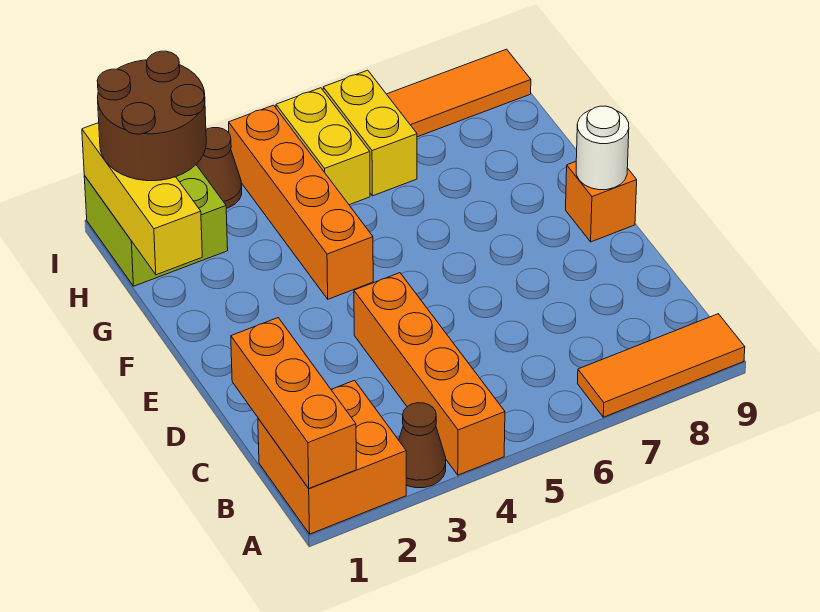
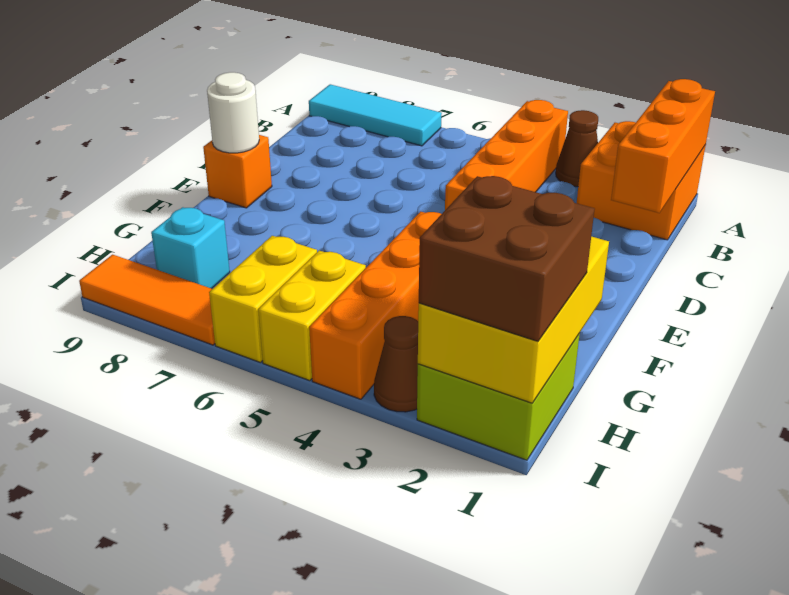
orange 1x3 tile [578,314,745,417] -> cyan 1x3 tile [309,84,442,146]
yellow 1x3 brick [82,123,202,275] -> yellow 2x3 brick [418,236,609,403]
brown 2x2 round brick [97,51,206,181] -> brown 2x2 brick [419,176,595,341]
none -> cyan 1x1 brick [151,207,230,289]

